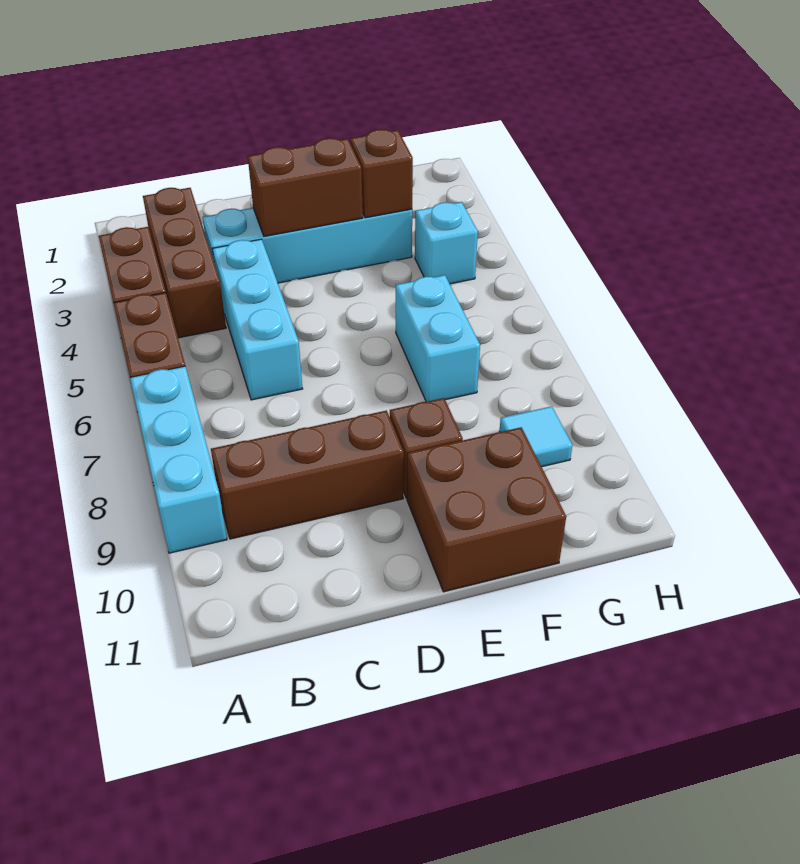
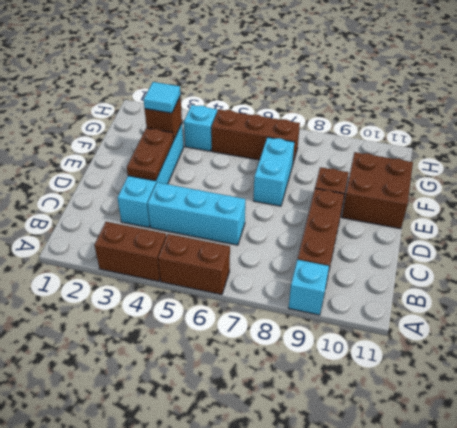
cyan 1x3 brick [130,366,227,553] -> cyan 1x1 brick [289,260,329,315]
brown 1x3 brick [143,188,226,338] -> brown 1x3 brick moved to [211,109,300,166]
brown 1x2 brick [248,138,363,236] -> brown 1x2 plate [127,128,174,181]
cyan 1x2 brick [396,275,480,402] -> cyan 1x2 brick turned to [253,137,294,206]
cyan 1x1 tile [499,406,572,467] -> cyan 1x1 tile moved to [144,82,180,113]

